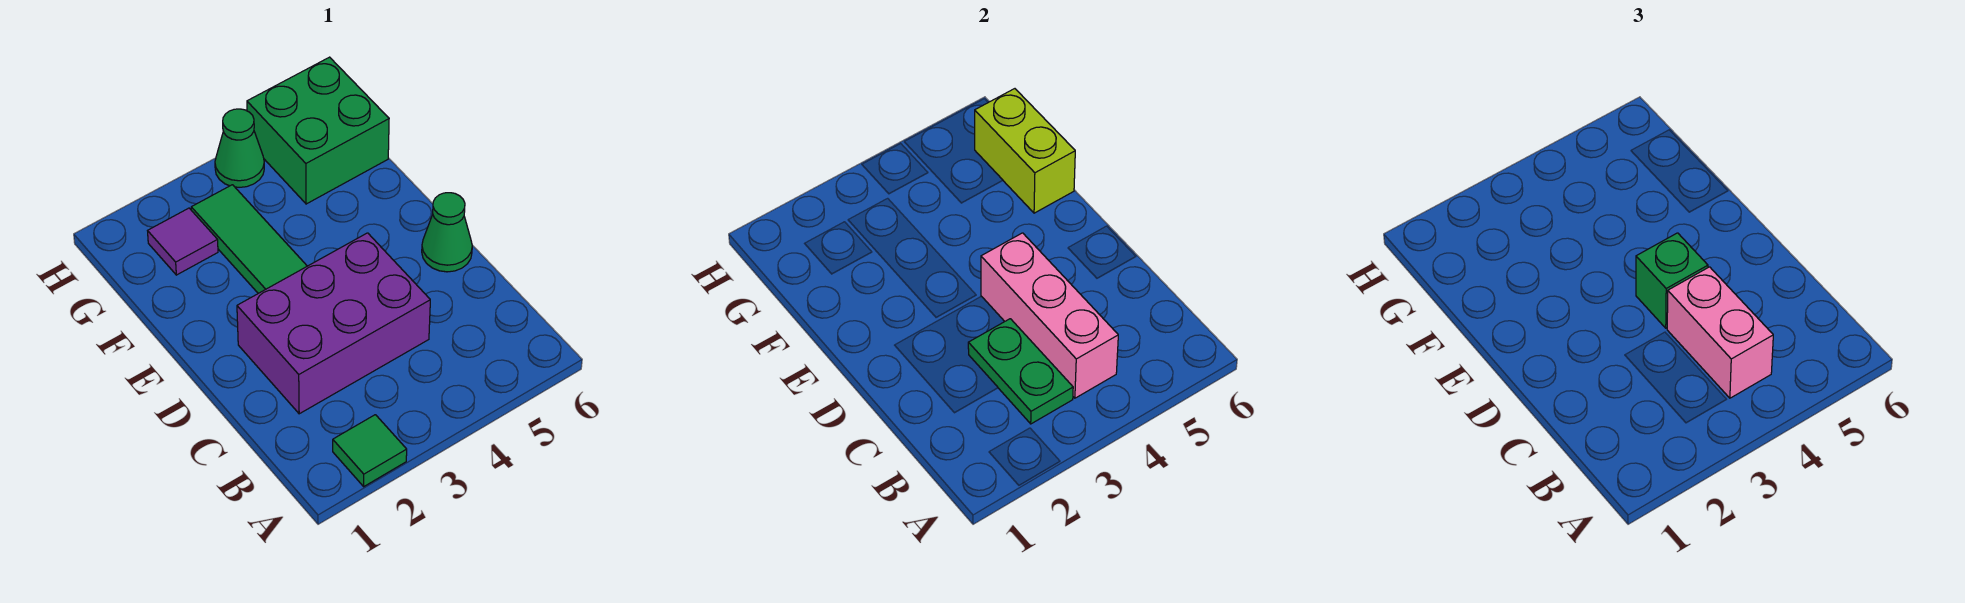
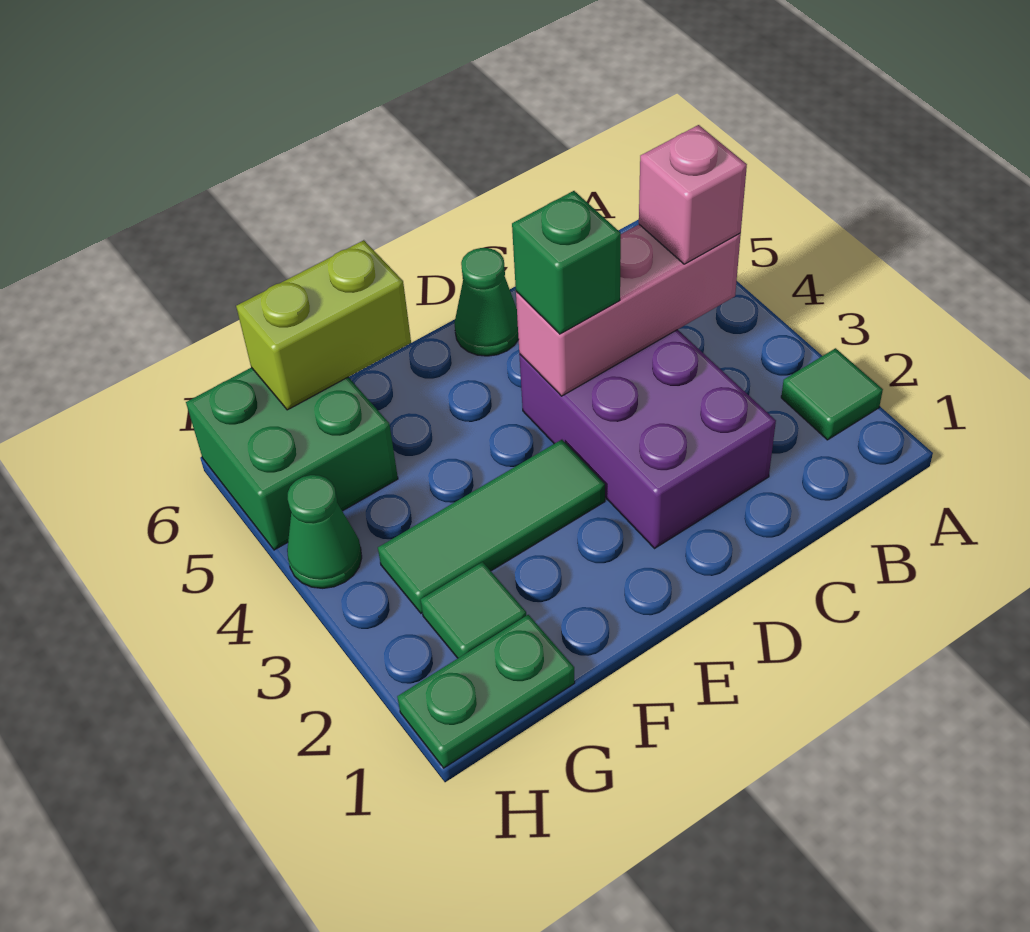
green 1x2 plate [968,319,1073,424] -> green 1x2 plate moved to [397,615,575,768]
pink 1x2 brick [1667,267,1773,398] -> pink 1x1 brick [639,125,747,264]
purple 1x1 tile [148,208,218,275] -> green 1x1 tile [421,562,526,658]

